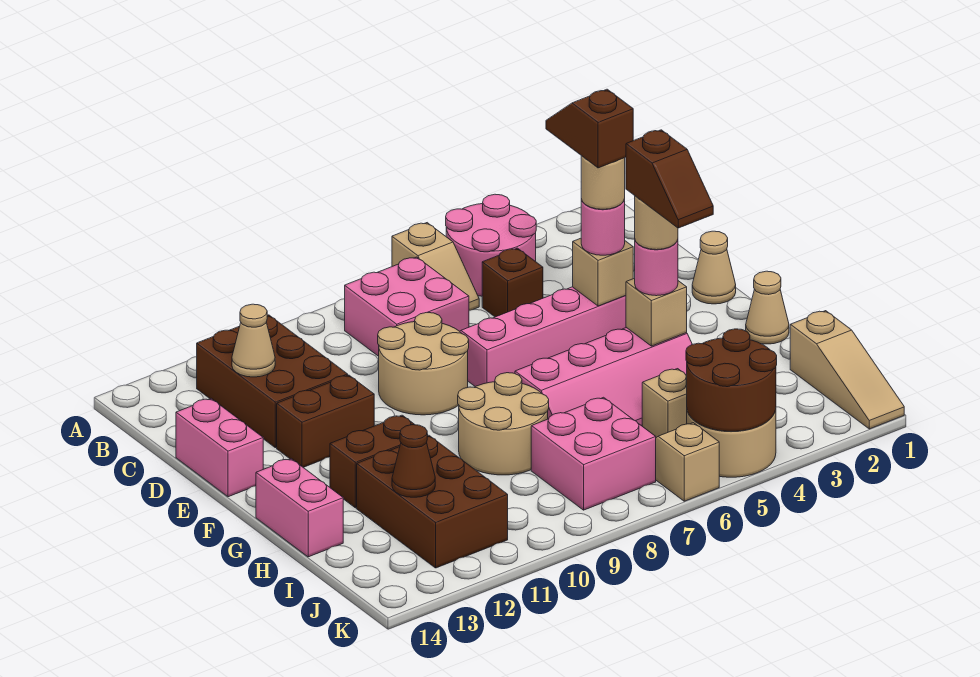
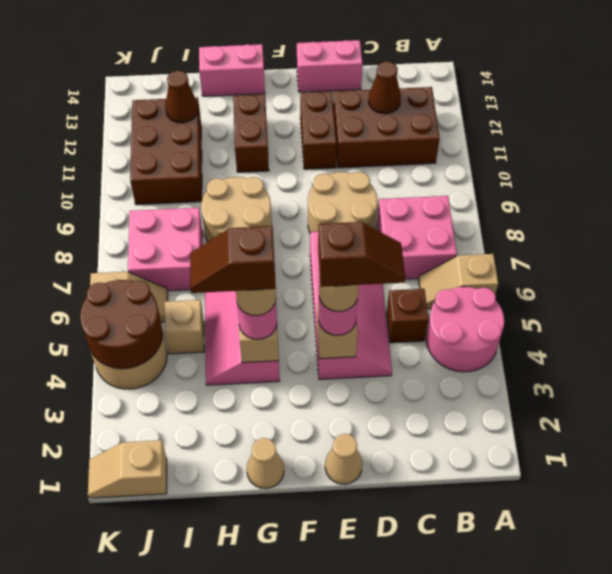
tan 1x1 cone [232,304,275,377] -> brown 1x1 cone [368,61,401,114]
brown 2x3 brick [357,435,508,568] -> brown 2x3 brick turned to [130,97,202,205]
tan 1x3 slope [790,311,904,429] -> tan 1x2 slope [88,440,167,498]

